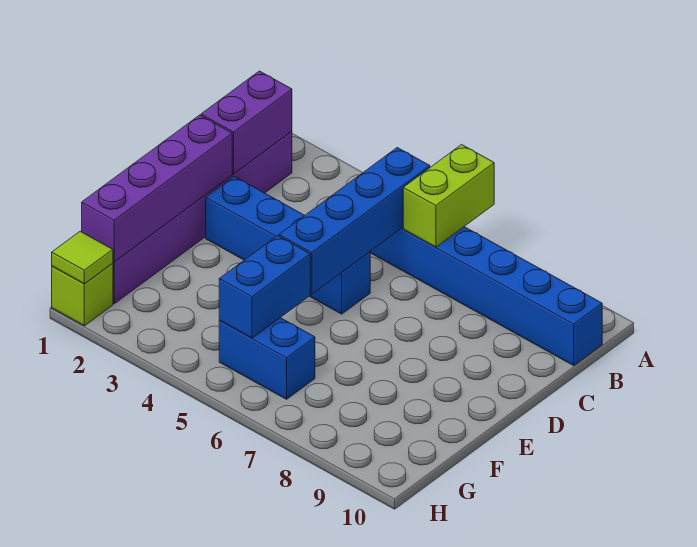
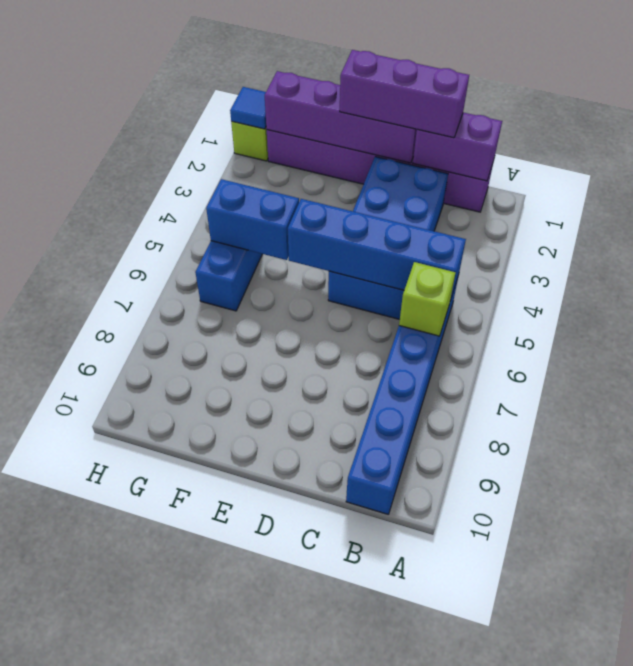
lime 1x2 brick [403,145,494,247] -> lime 1x1 brick [399,262,456,336]
none -> purple 1x3 brick [340,50,469,138]
blue 1x4 brick [206,176,370,314] -> blue 2x4 brick [328,157,448,319]
lime 1x1 tile [52,231,113,284] -> blue 1x1 tile [230,87,266,129]

